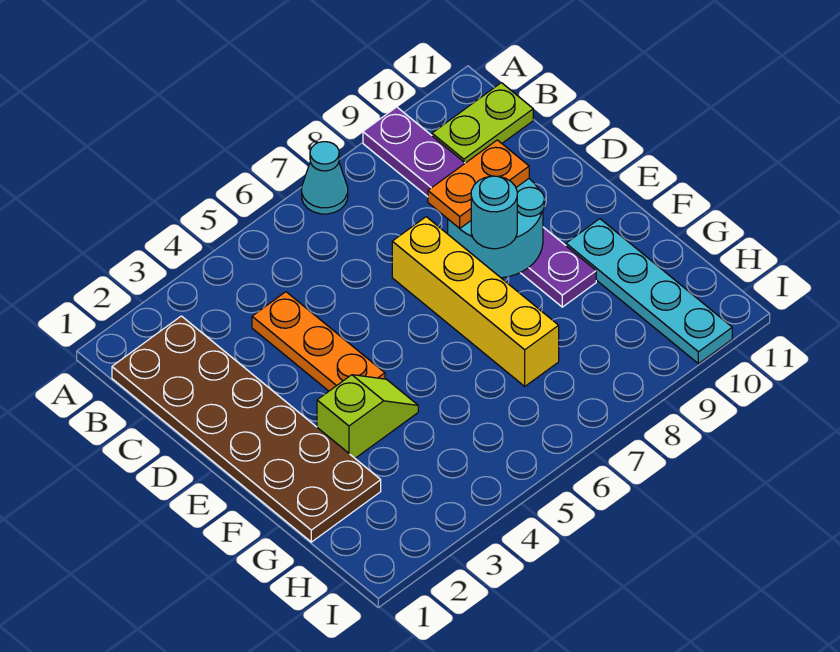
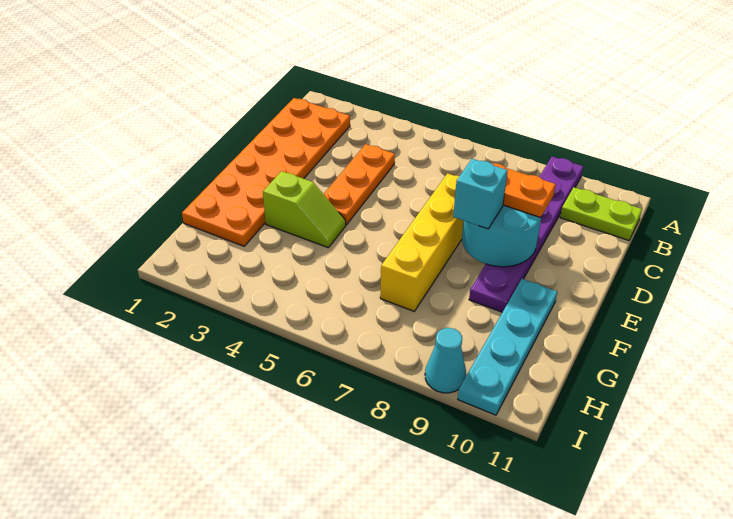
cyan 1x1 cone [302,142,348,214] -> cyan 1x1 cone moved to [425,328,466,393]
brown 2x6 plate [112,316,381,542] -> orange 2x6 plate [182,98,350,246]
cyan 1x1 round brick [471,176,517,249] -> cyan 1x1 brick [453,159,508,229]

